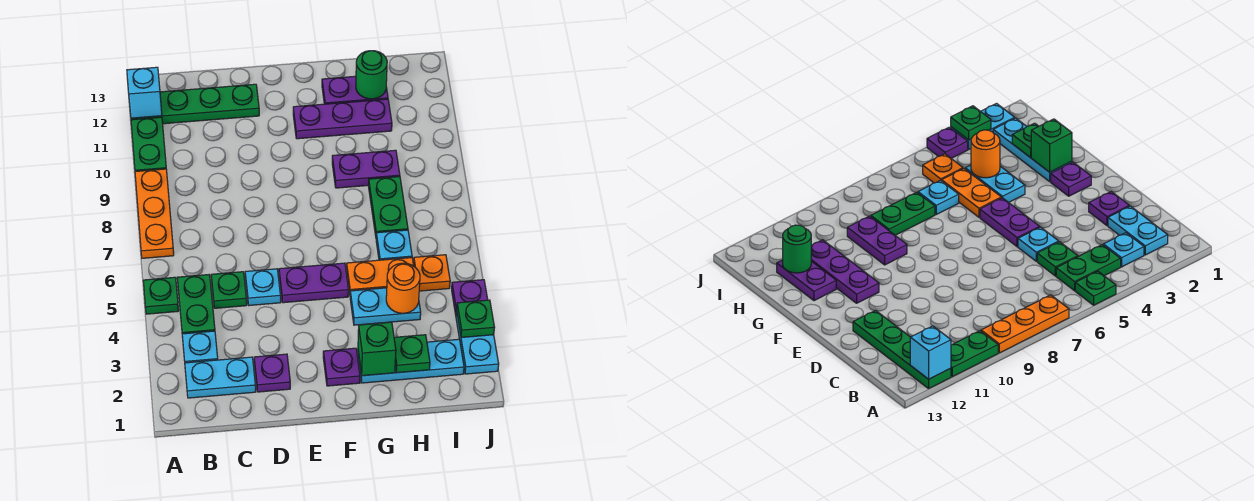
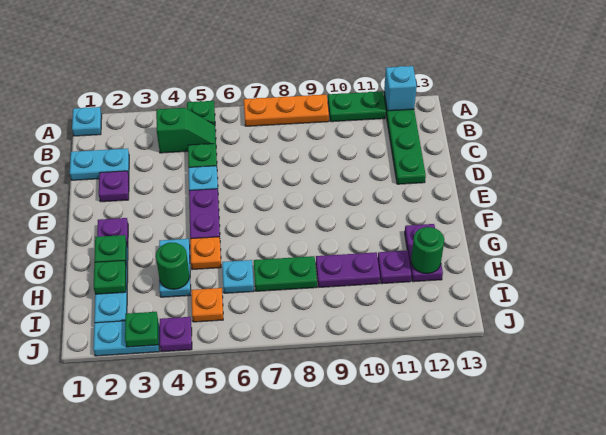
cyan 1x2 plate [185,357,256,398] -> cyan 1x2 plate turned to [70,148,129,180]
cyan 1x1 plate [182,331,218,363] -> cyan 1x1 plate moved to [72,107,102,136]
green 1x2 plate [177,275,215,334] -> green 1x2 slope [156,108,216,153]
purple 1x3 plate [293,99,392,139] -> purple 1x1 plate [378,251,411,284]
green 1x1 brick [358,322,396,376] -> green 1x1 plate [94,235,127,264]
orange 1x2 plate [347,258,414,293] -> orange 1x1 plate [190,237,221,270]
purple 1x2 plate [332,150,400,188] -> purple 1x2 plate turned to [316,252,380,287]
orange 1x1 round brick [386,263,420,313] -> green 1x1 round brick [156,243,190,289]

